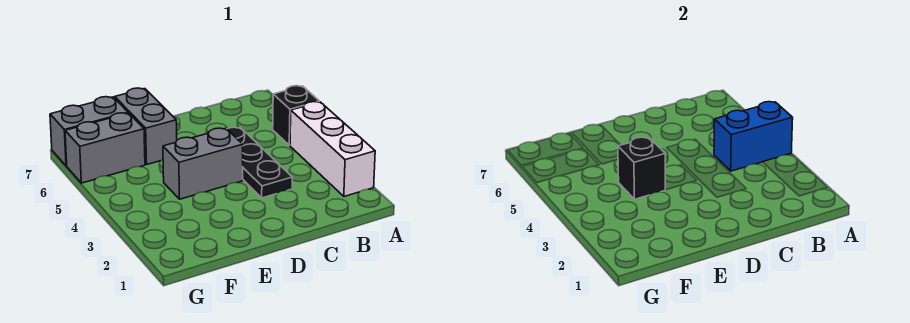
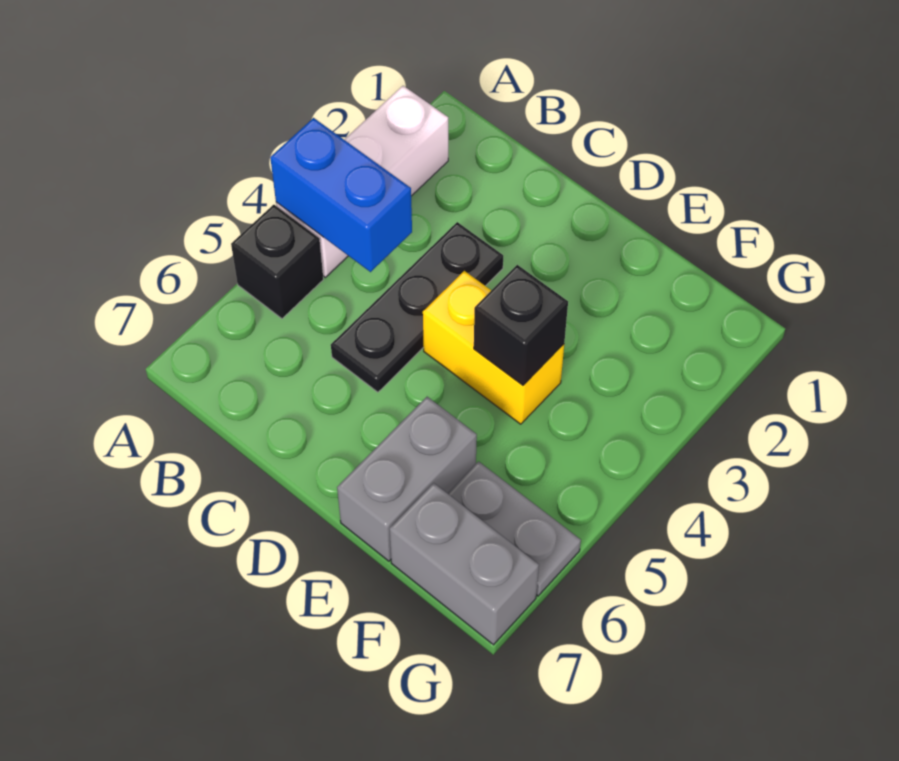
grey 1x2 brick [163,128,243,199] -> yellow 1x2 brick [423,271,564,424]
grey 1x2 brick [65,113,145,183] -> grey 1x2 plate [448,462,581,596]

